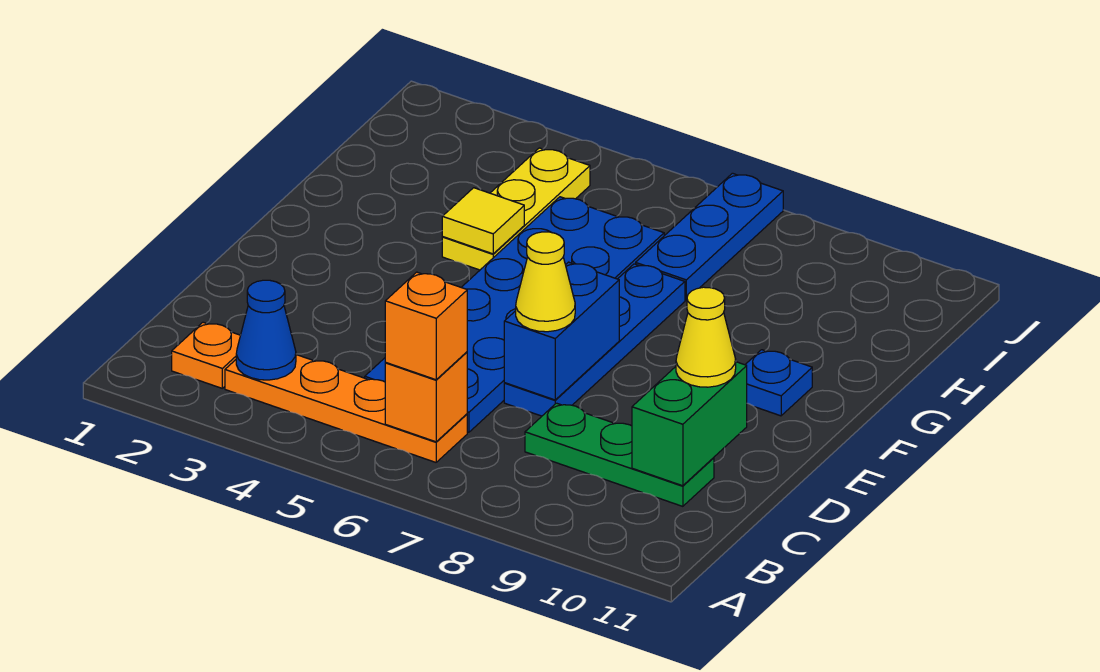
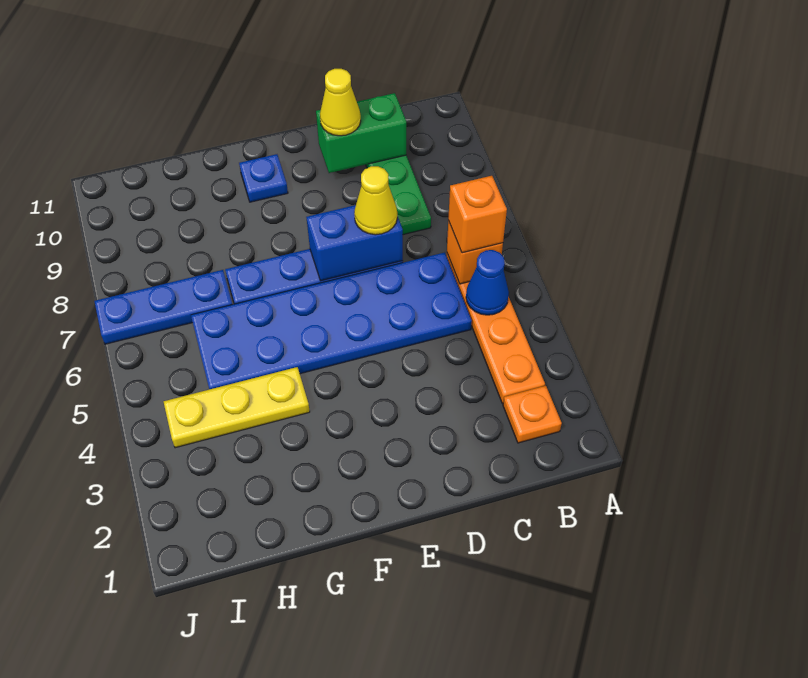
blue 1x1 cone [236,280,296,380] -> blue 1x1 cone moved to [466,250,509,315]
yellow 1x1 tile [442,188,524,254] -> none

